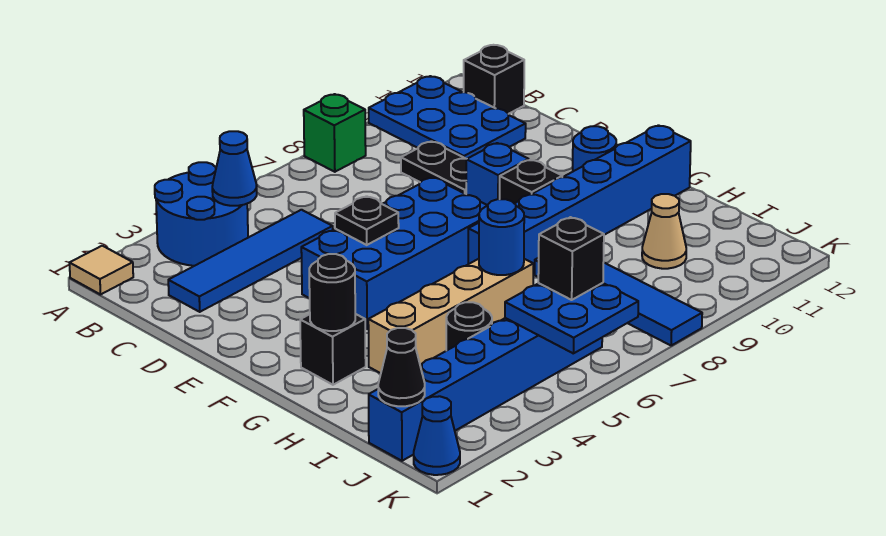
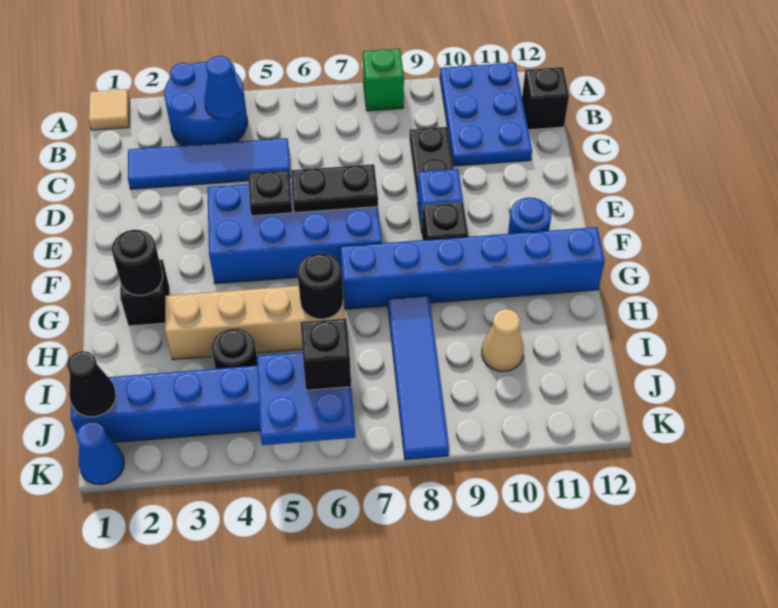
none -> black 1x2 plate [291,164,378,213]
blue 1x1 round brick [479,199,524,275] -> black 1x1 round brick [298,253,343,319]

